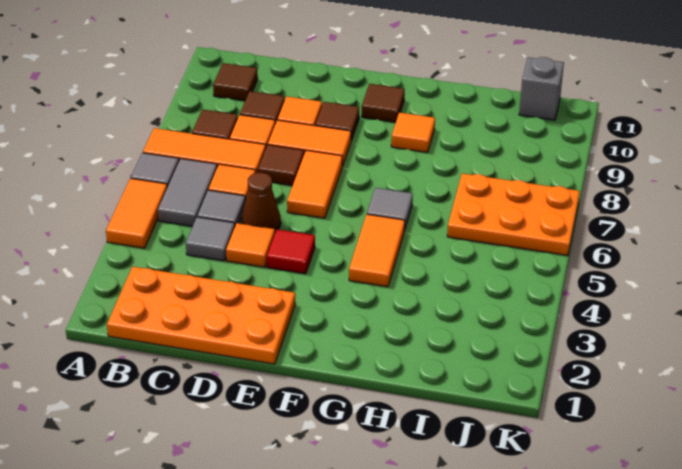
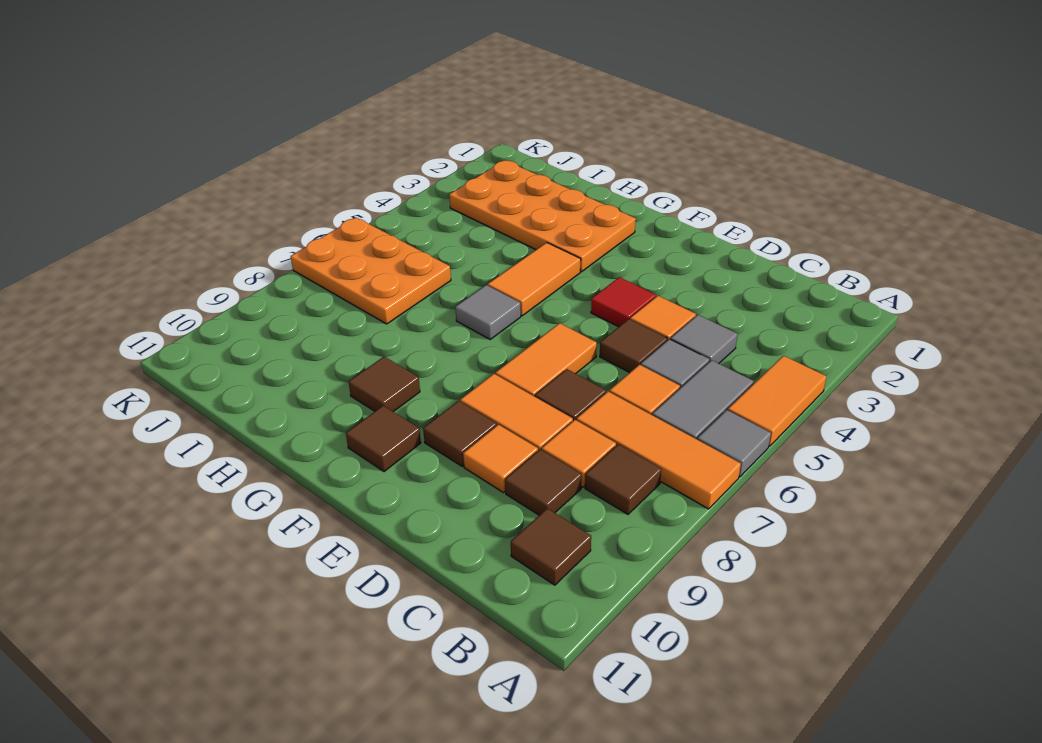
orange 2x4 plate [107,267,295,364] -> orange 2x4 plate moved to [449,160,636,272]
brown 1x1 cone [242,173,281,232] -> brown 1x1 tile [600,319,667,373]
orange 1x1 tile [391,113,435,152] -> brown 1x1 tile [349,357,420,412]
grey 1x1 brick [519,57,564,120] -> none

